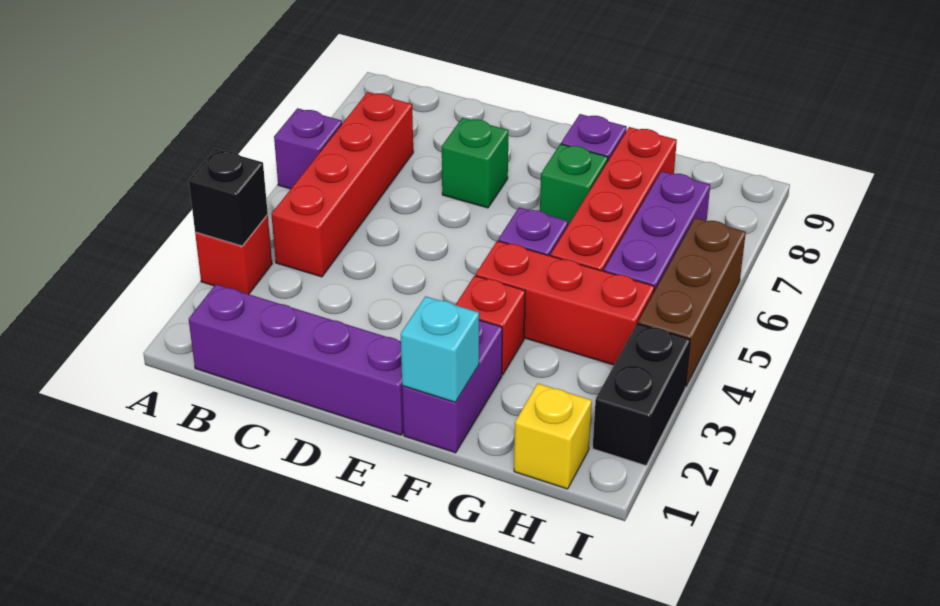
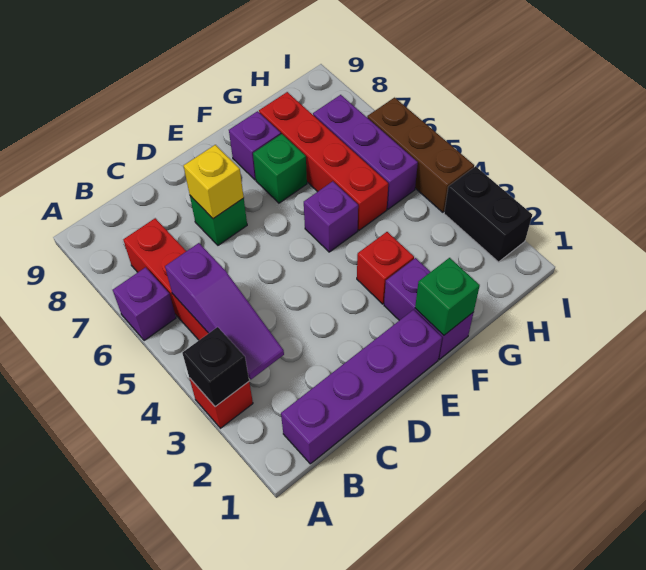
none -> purple 1x3 slope [165,243,284,379]
cyan 1x1 brick [401,296,479,402] -> green 1x1 brick [415,258,480,335]
red 1x3 brick [476,241,654,365] -> none
yellow 1x1 brick [514,384,592,489] -> yellow 1x1 brick moved to [184,145,244,219]

